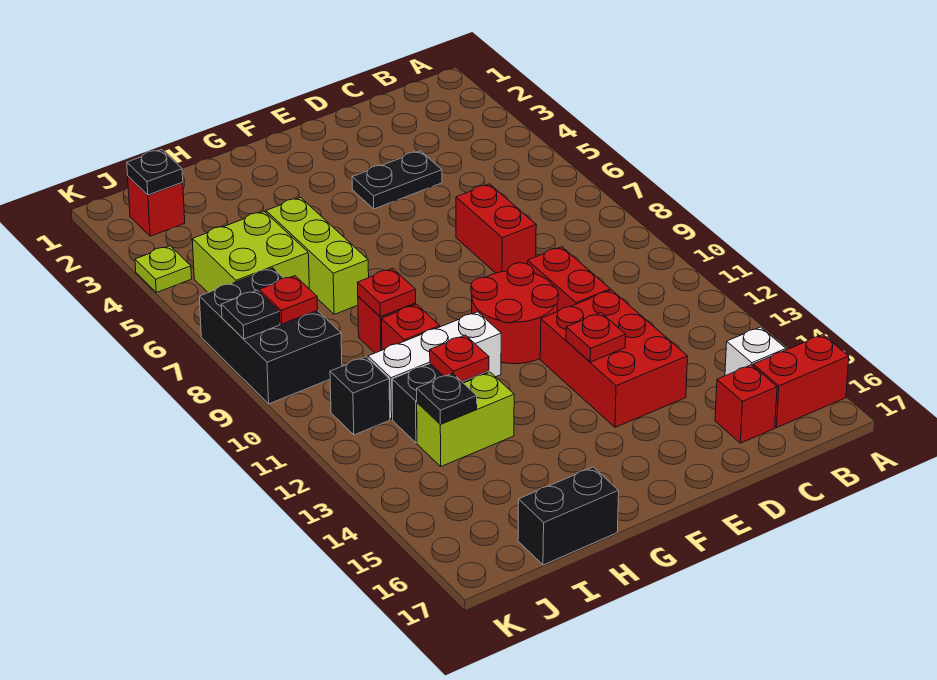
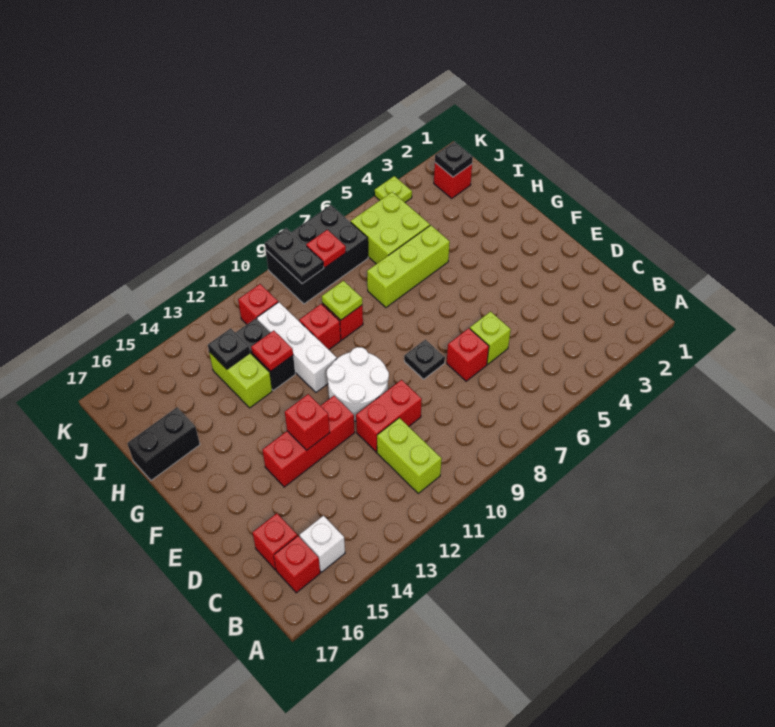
red 1x2 brick [753,335,849,427] -> red 1x1 brick [274,536,320,593]
none -> lime 1x2 brick [377,418,442,493]
black 1x2 plate [352,151,442,209] -> black 1x2 plate moved to [265,228,324,284]
none -> lime 1x1 brick [470,312,511,364]
red 1x2 brick [456,184,536,273] -> red 1x1 brick [447,328,489,381]
red 2x3 brick [540,290,688,427] -> red 1x3 brick [262,396,355,487]
red 2x2 round brick [471,263,558,364] -> white 2x2 round brick [327,347,389,421]
red 1x1 plate [566,313,626,362] -> red 1x1 brick [285,394,330,450]
red 1x1 plate [357,268,416,317] -> lime 1x1 plate [322,281,362,320]
black 1x2 brick [518,467,619,565] -> black 1x2 brick turned to [127,407,200,480]
black 1x1 brick [330,357,390,435] -> red 1x1 brick [238,284,278,324]
black 1x1 plate [221,290,280,339] -> black 1x1 plate moved to [404,340,445,379]

